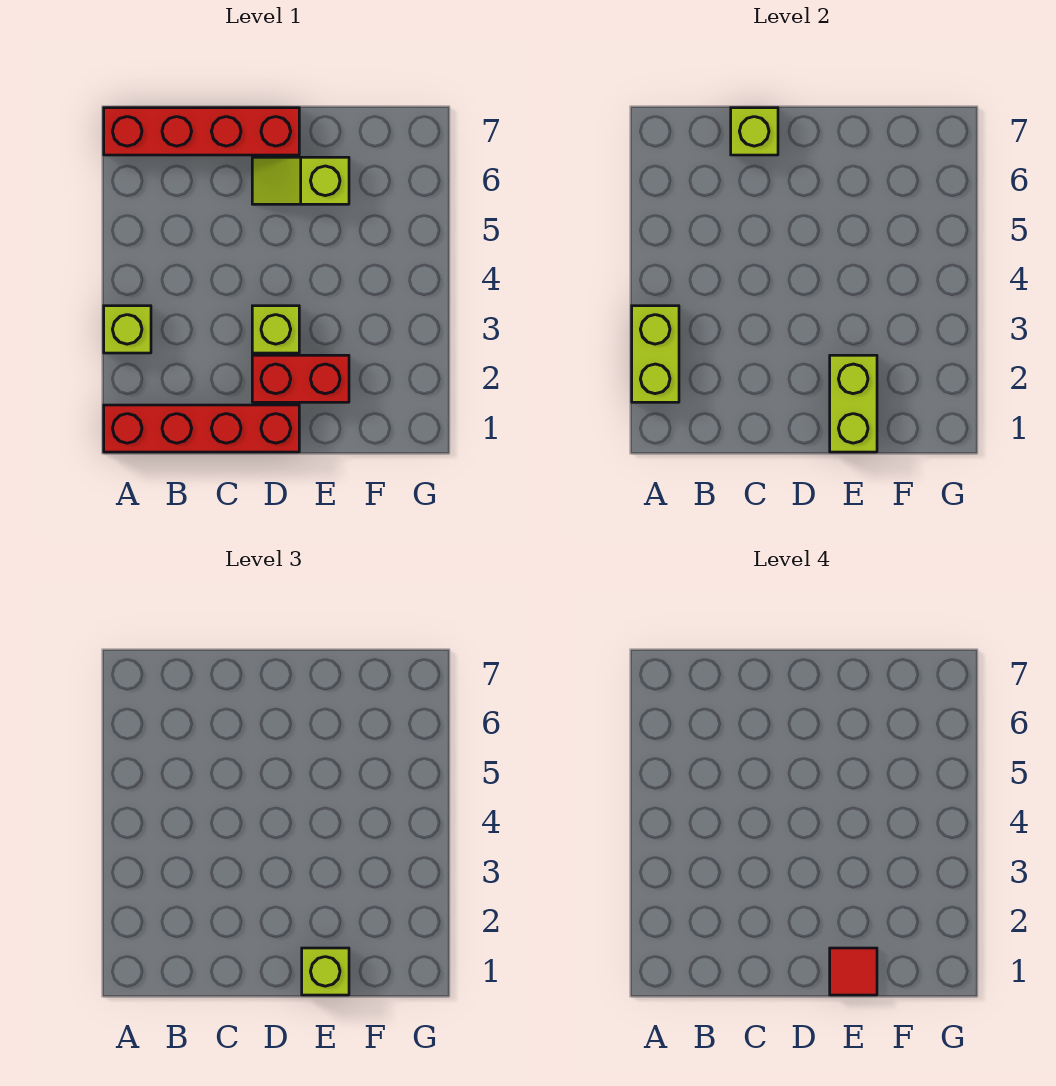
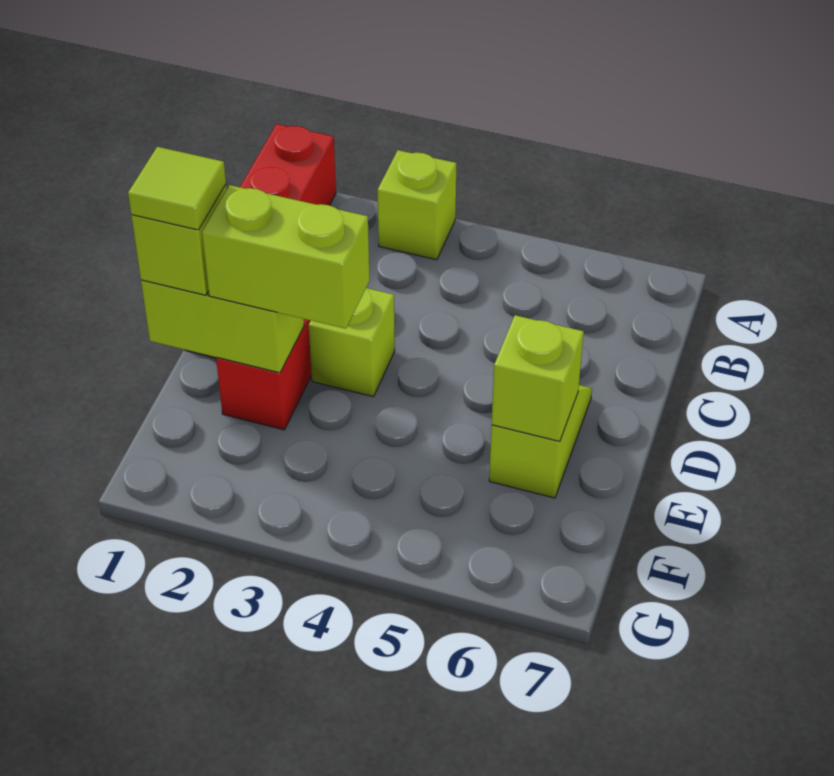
lime 1x2 brick [632,306,679,402] -> lime 1x2 brick moved to [202,185,370,329]
red 1x4 brick [104,108,299,155] -> none
lime 1x1 brick [731,108,778,155] -> lime 1x1 brick moved to [492,315,584,441]
red 1x1 tile [830,948,877,995] -> lime 1x1 tile [128,147,226,230]

